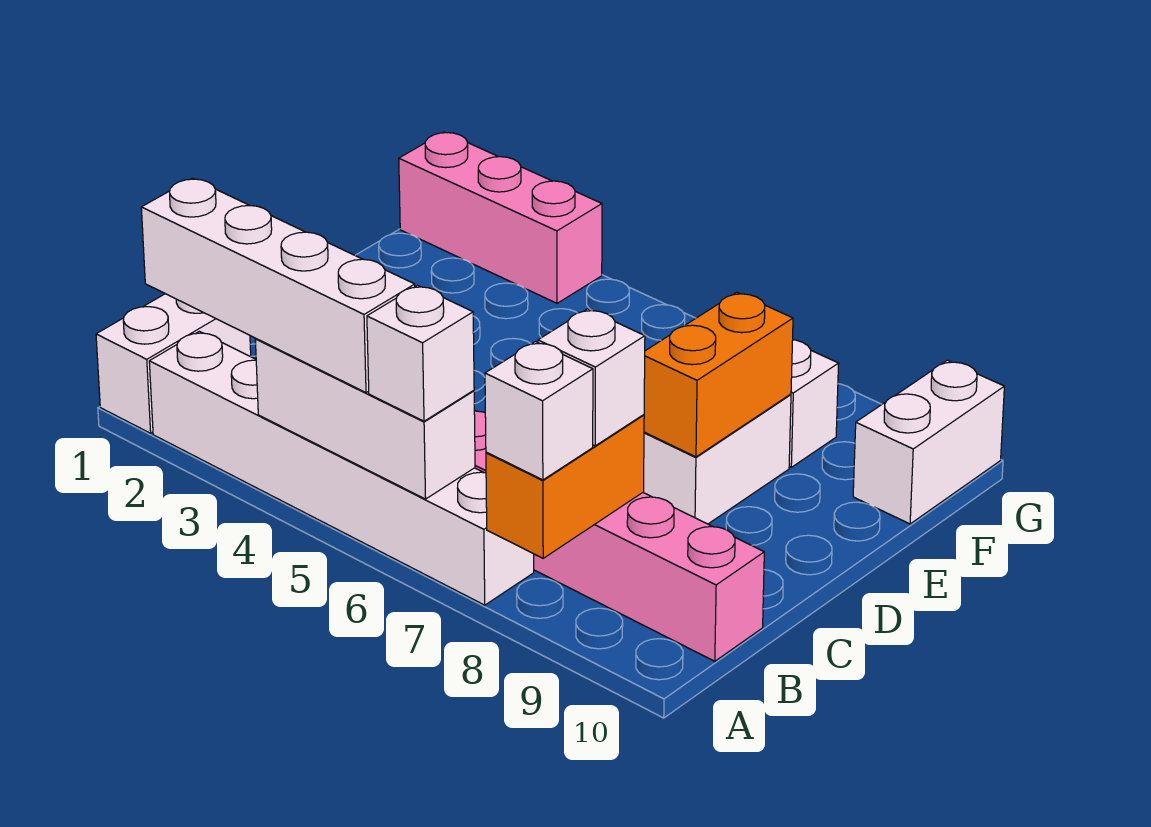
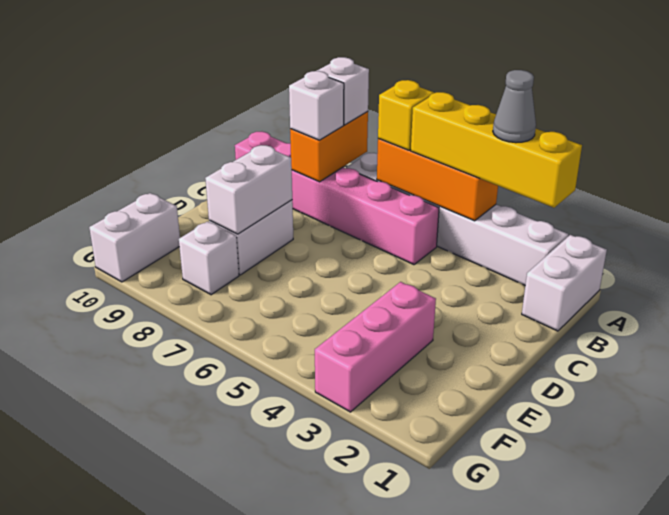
white 1x4 brick [141,178,415,393] -> yellow 1x4 brick [411,92,582,208]
none -> grey 1x1 cone [493,70,536,143]
white 1x3 brick [255,339,475,499] -> orange 1x3 brick [377,138,498,221]
white 1x1 brick [367,285,474,421] -> yellow 1x1 brick [378,80,434,150]
orange 1x2 brick [644,292,793,457] -> white 1x2 brick [205,145,292,234]
pink 1x3 brick [399,132,602,303] -> pink 1x3 brick turned to [315,282,436,412]

